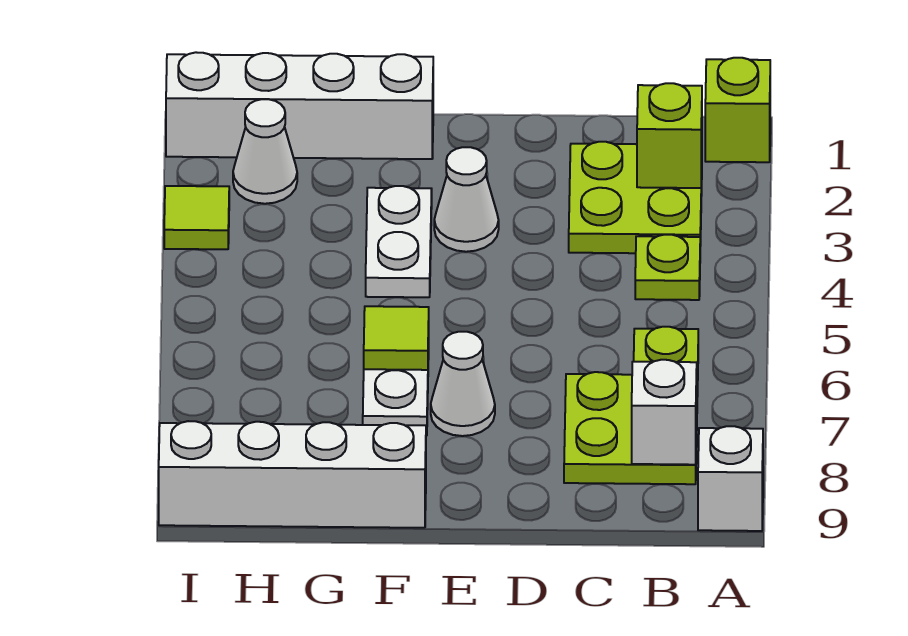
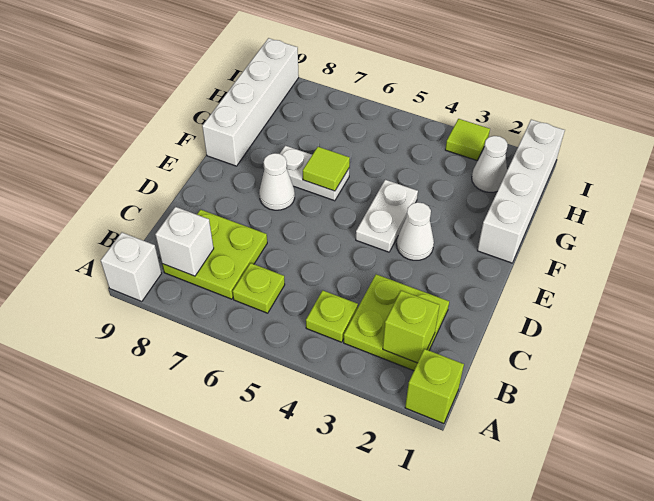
white 1x2 plate [366,186,432,297] -> white 1x2 plate turned to [356,180,418,252]

